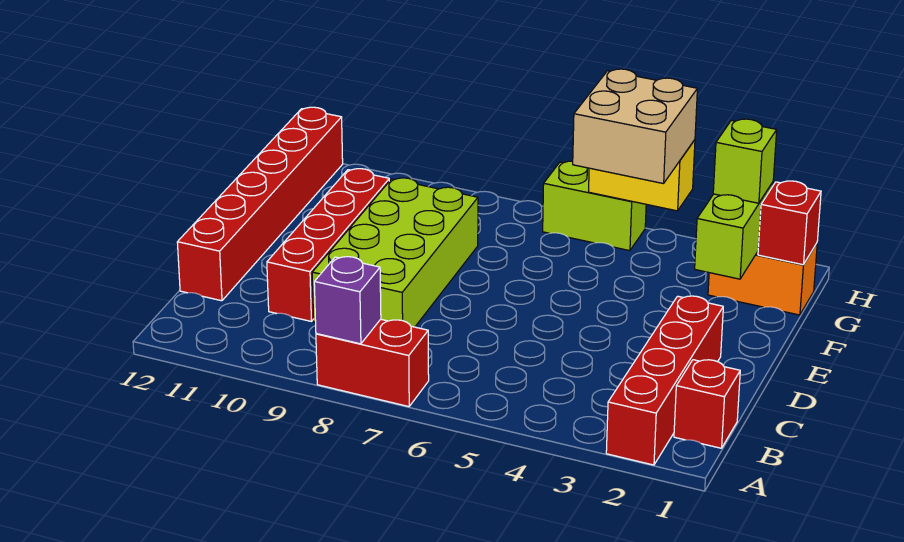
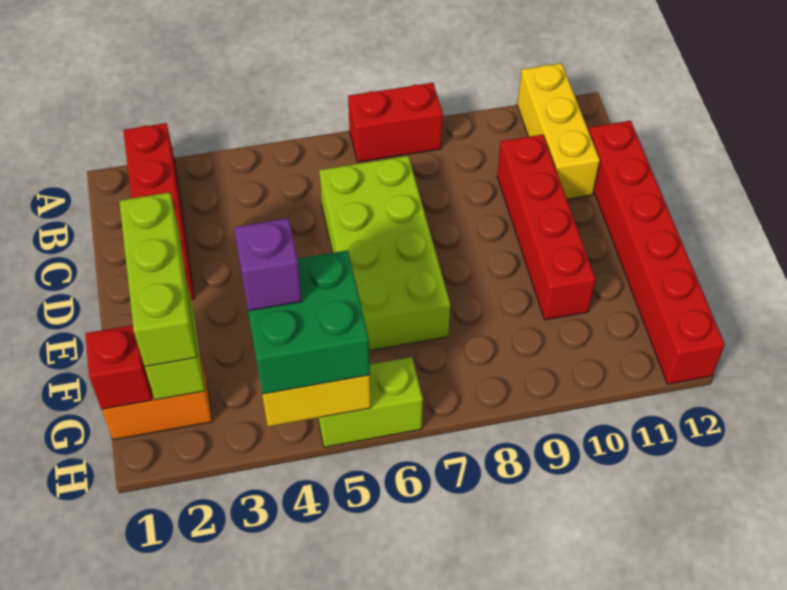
purple 1x1 brick [314,257,381,344] -> purple 1x1 brick moved to [234,218,302,311]
none -> yellow 1x3 brick [517,63,600,199]
red 1x1 brick [674,360,740,448] -> none
lime 2x4 brick [312,178,478,327] -> lime 2x4 brick moved to [319,156,450,351]
lime 1x1 brick [713,119,777,203] -> lime 1x3 brick [119,192,197,367]
tan 2x2 brick [573,69,697,184] -> green 2x2 brick [245,250,370,394]

